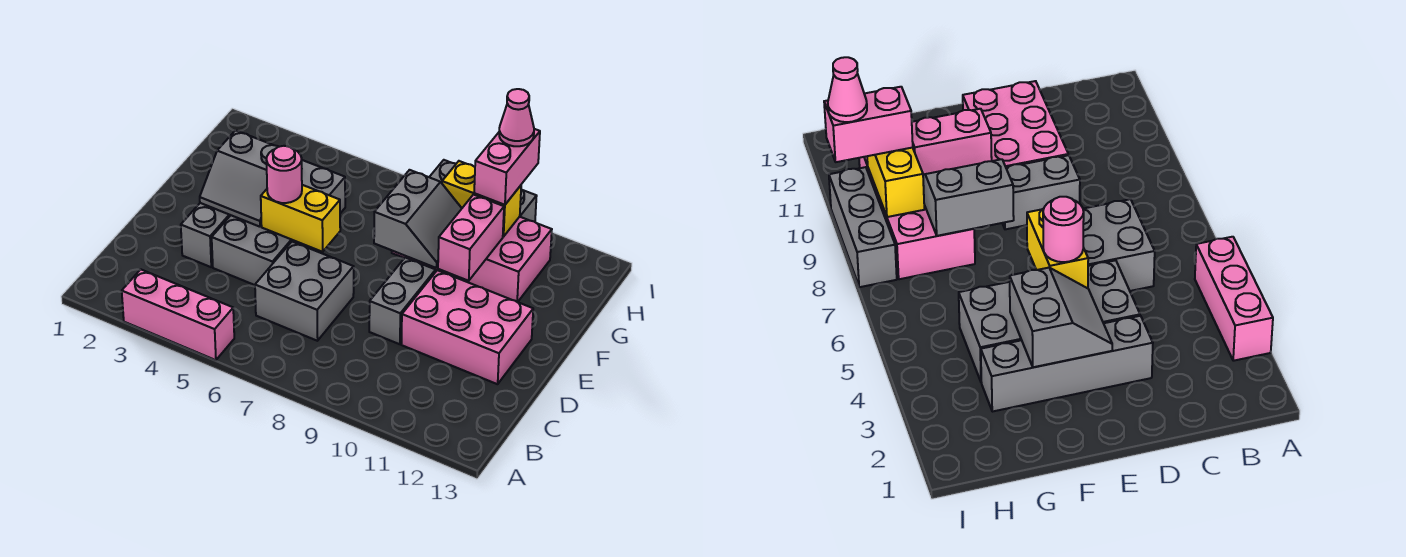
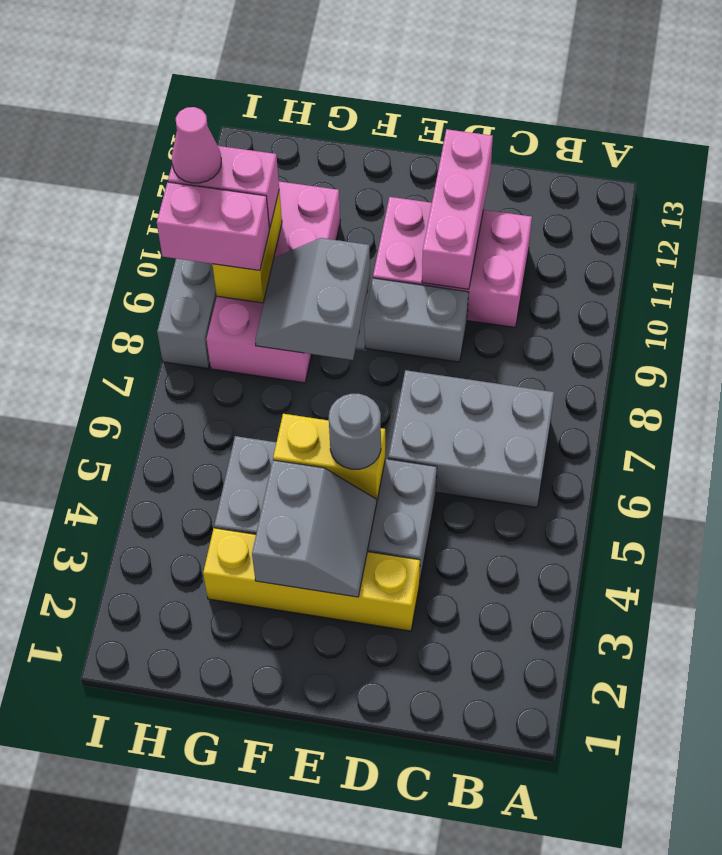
pink 1x3 brick [122,270,234,360] -> pink 1x3 brick moved to [422,129,493,289]
grey 2x2 brick [255,242,354,341] -> grey 2x3 brick [388,370,554,507]
grey 1x4 brick [181,203,231,267] -> yellow 1x4 brick [203,528,420,631]
pink 2x3 brick [401,270,533,384] -> pink 2x3 brick turned to [373,197,532,327]
yellow 1x2 brick [261,185,340,252] -> yellow 1x2 brick turned to [273,414,385,502]
pink 1x1 round brick [267,146,302,203] -> grey 1x1 round brick [329,394,381,469]
grey 2x2 slope [374,170,462,268] -> grey 2x2 slope turned to [255,238,370,360]
pink 1x2 brick [438,195,504,281] -> pink 1x2 brick moved to [157,182,270,270]

